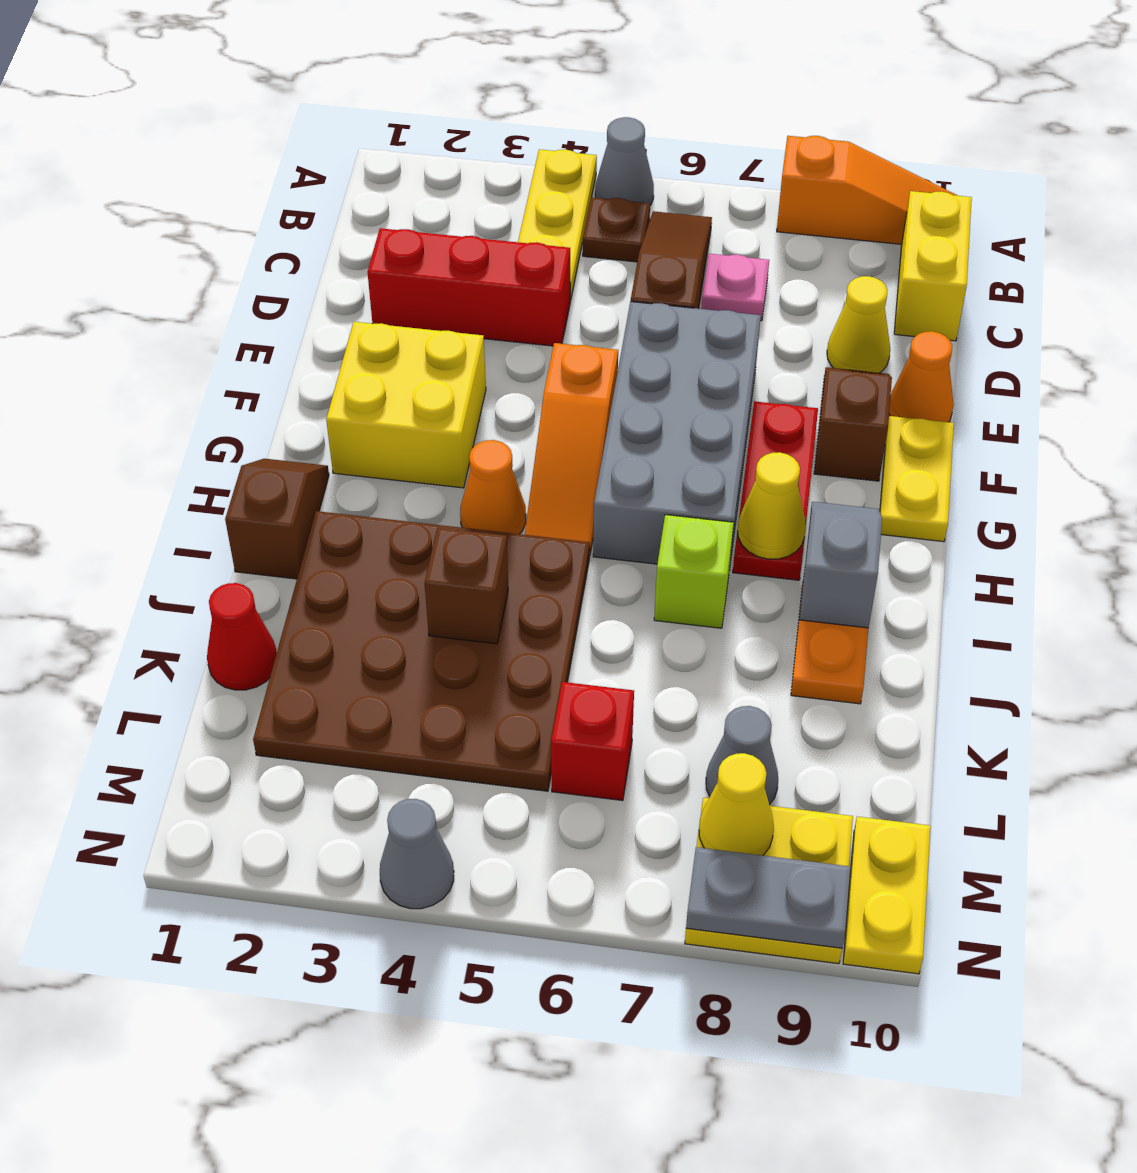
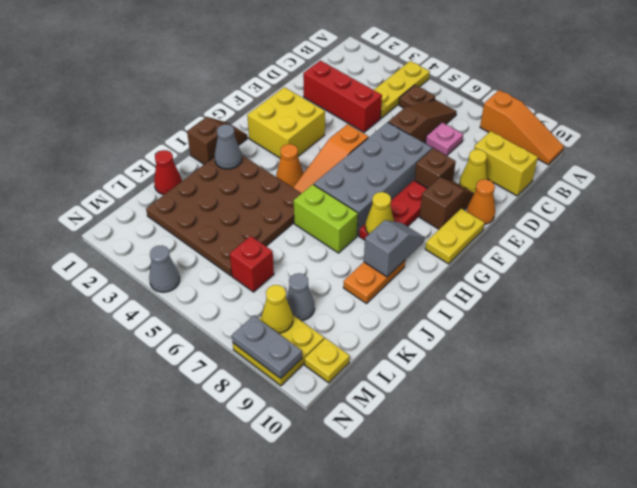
grey 1x1 cone [595,117,654,205] -> grey 1x1 cone moved to [215,124,242,169]
yellow 1x2 brick [894,191,972,341] -> yellow 1x2 brick turned to [474,131,538,196]
lime 1x1 brick [654,515,734,628] -> lime 1x2 brick [294,184,358,253]
brown 1x1 brick [425,528,508,644] -> brown 1x1 brick moved to [415,148,456,188]
yellow 1x2 plate [843,817,931,974] -> yellow 1x1 plate [305,338,350,383]

